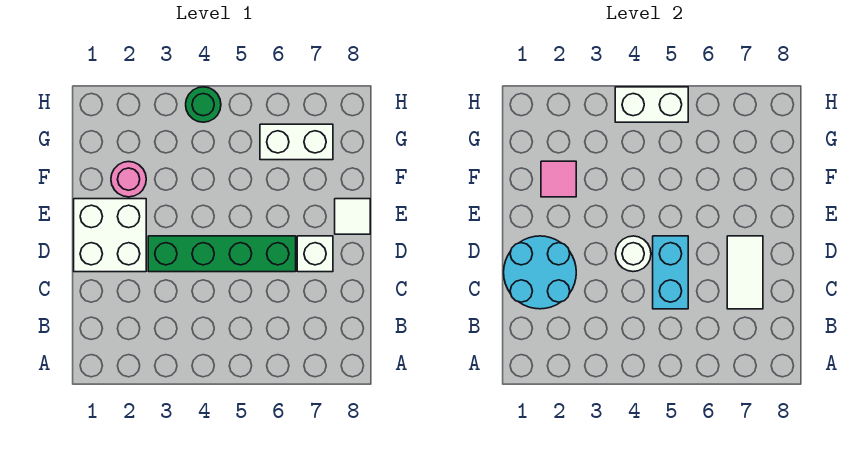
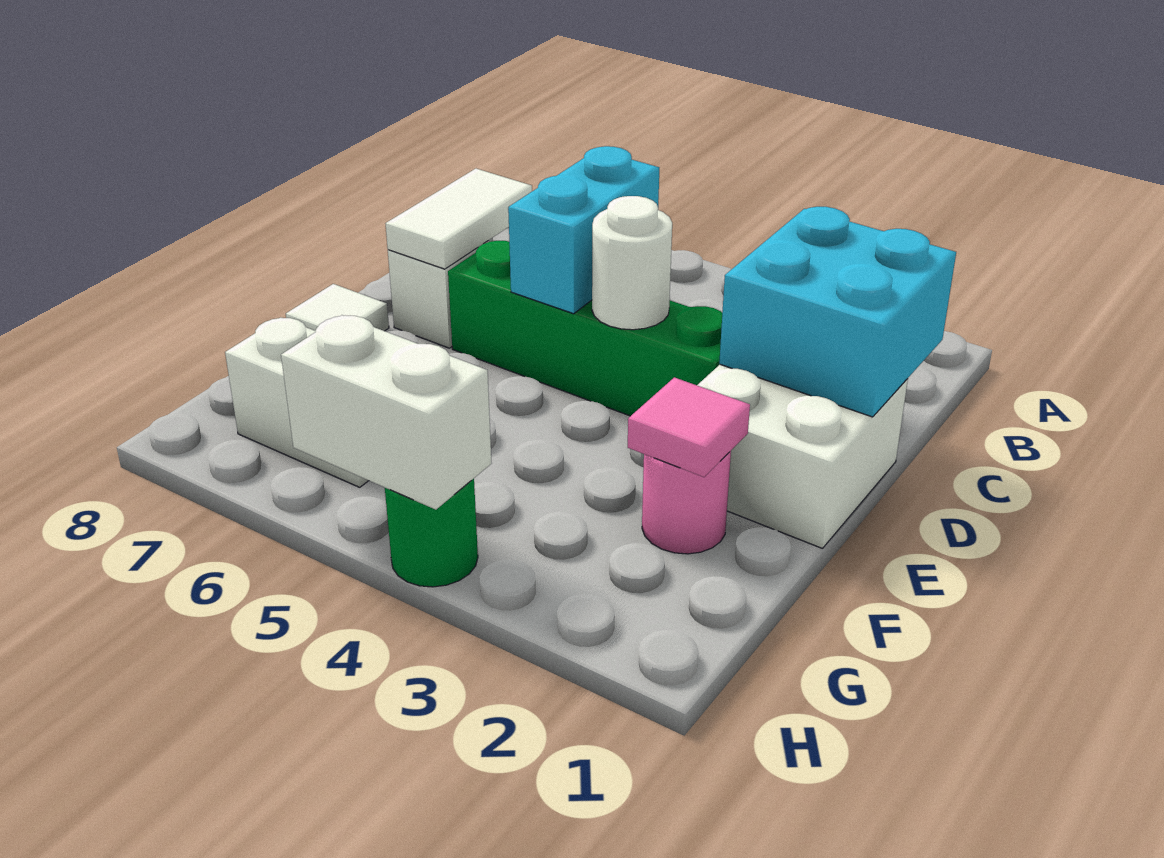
cyan 2x2 round brick [504,236,576,309] -> cyan 2x2 brick [719,207,956,417]

